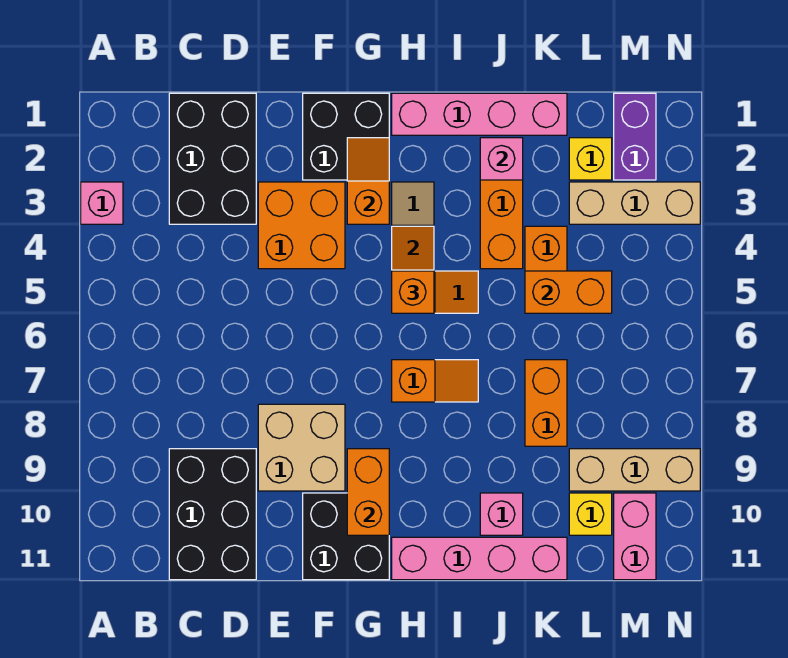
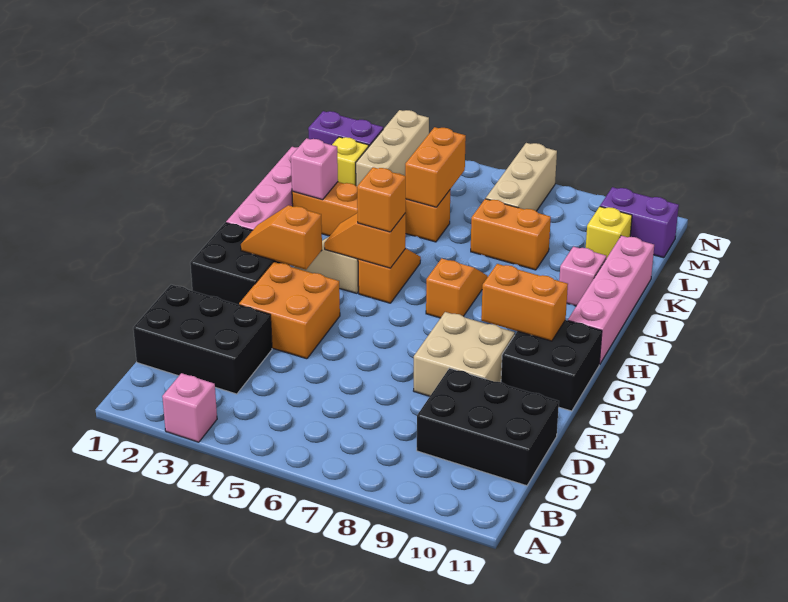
tan 1x3 brick [569,449,700,491] -> tan 1x3 brick moved to [486,143,557,211]
pink 1x2 brick [614,493,656,580] -> purple 1x2 brick [600,187,679,258]

